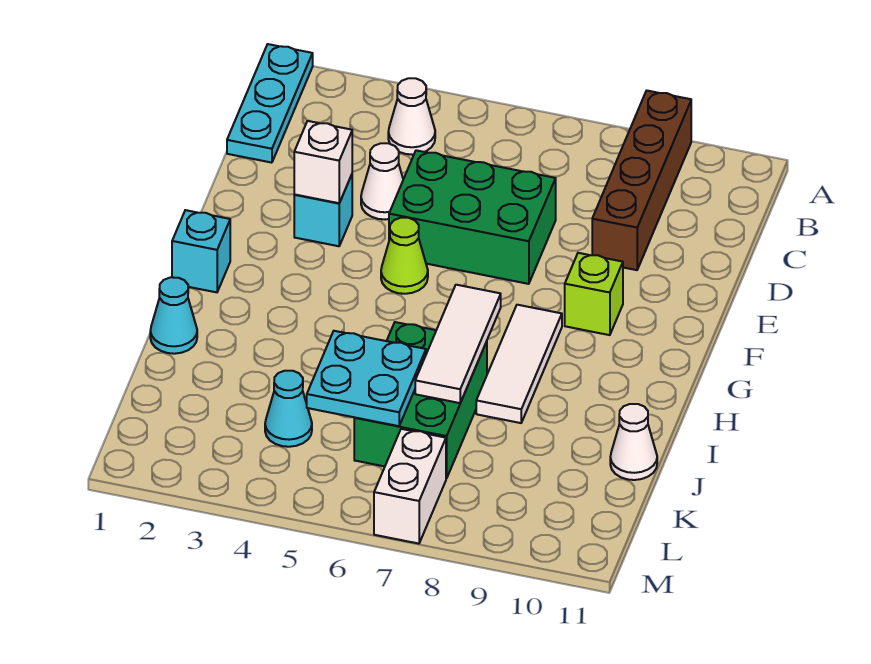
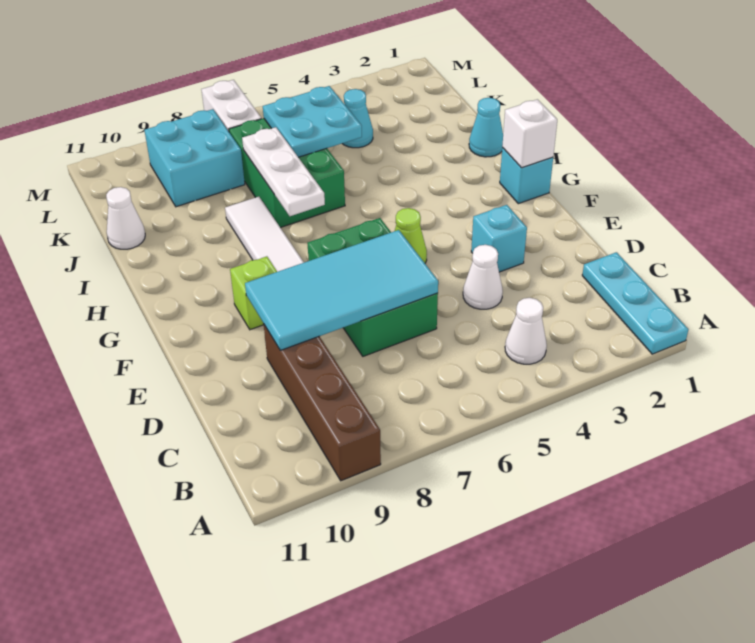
green 2x3 brick [389,150,556,284] -> green 2x3 brick turned to [307,218,438,356]
none -> cyan 2x4 tile [245,230,438,350]
white 1x1 brick [294,121,352,203] -> white 1x1 brick moved to [502,99,557,168]
white 1x3 tile [415,285,501,403] -> white 1x3 plate [242,127,325,216]
none -> cyan 2x2 brick [144,109,245,207]

